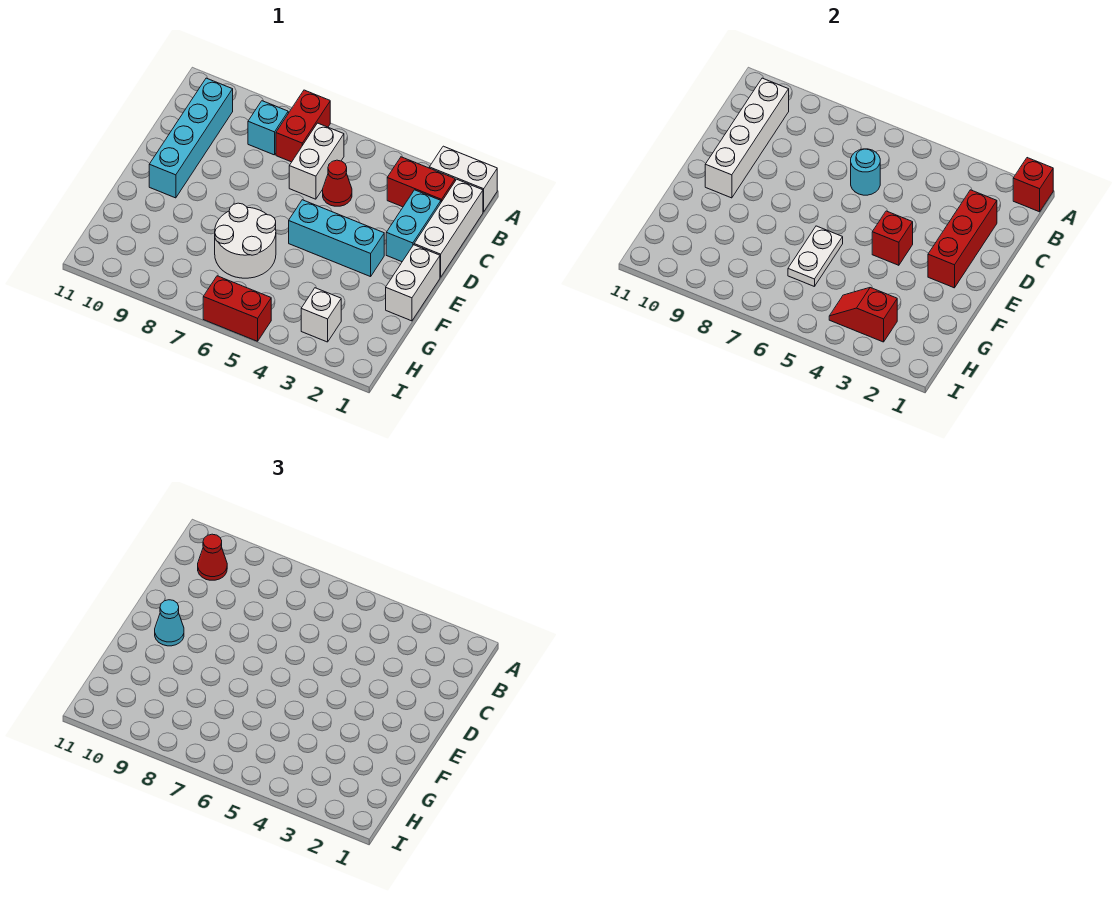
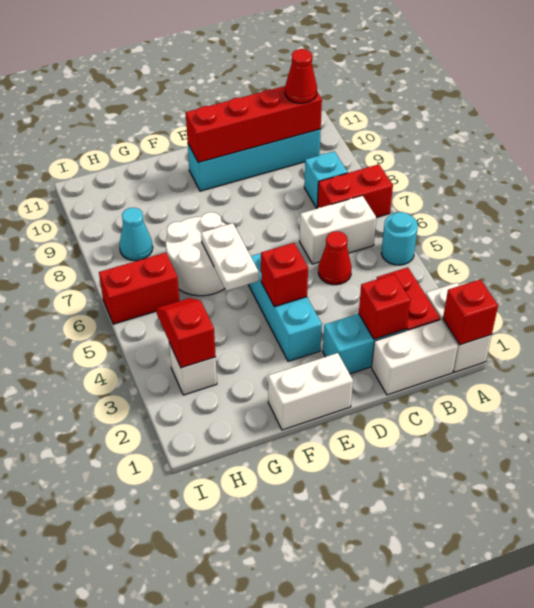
white 1x3 brick [414,179,483,277] -> white 1x2 brick [372,320,458,395]
white 1x4 brick [705,78,789,198] -> red 1x4 brick [186,86,322,162]
red 1x3 brick [928,190,997,288] -> red 1x1 brick [359,274,410,339]
cyan 1x1 round brick [851,149,880,195] -> cyan 1x1 round brick moved to [381,212,418,265]
cyan 1x1 cone [155,600,184,646] -> cyan 1x1 cone moved to [119,208,153,261]
white 1x2 plate [788,226,843,287] -> white 1x2 plate turned to [201,223,259,291]
red 1x2 brick [203,276,271,341] -> red 1x2 brick turned to [99,253,179,324]

